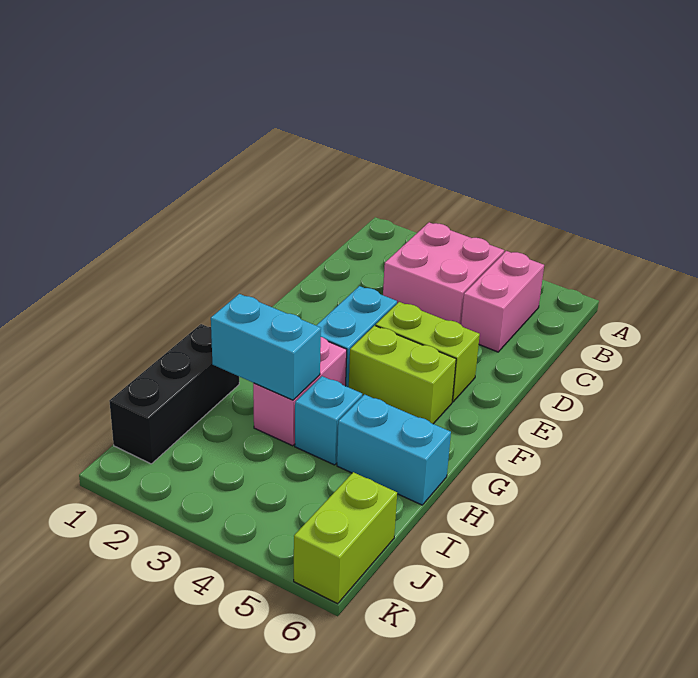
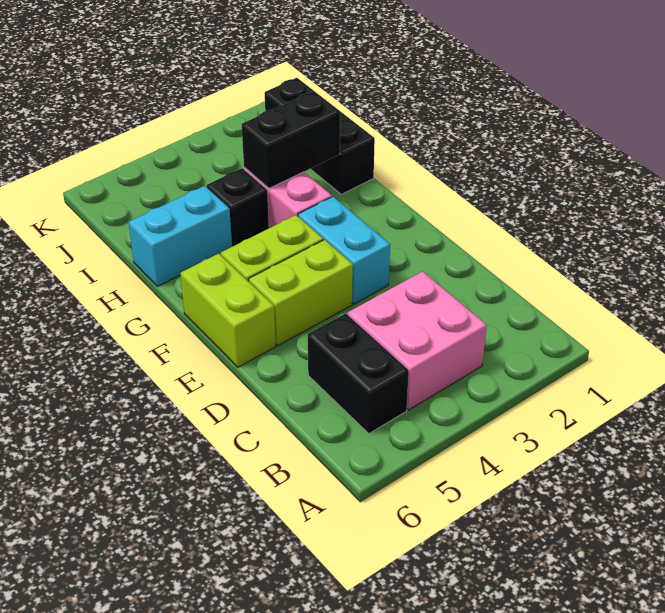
pink 1x2 brick [461,251,544,352] -> black 1x2 brick [308,313,409,434]
cyan 1x2 brick [211,294,321,400] -> black 1x2 brick [242,91,340,188]
cyan 1x1 brick [295,376,362,465] -> black 1x1 brick [207,168,269,247]
lime 1x2 brick [294,472,397,604] -> lime 1x2 brick moved to [180,254,276,367]

